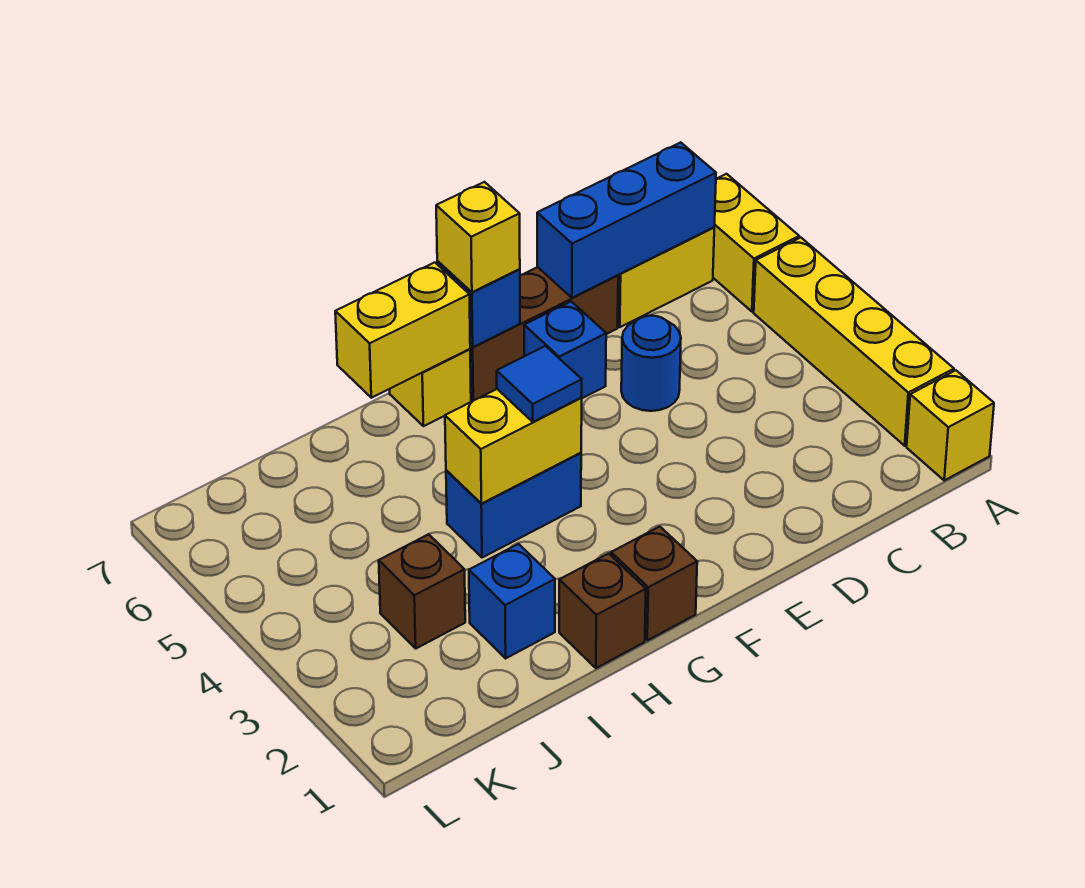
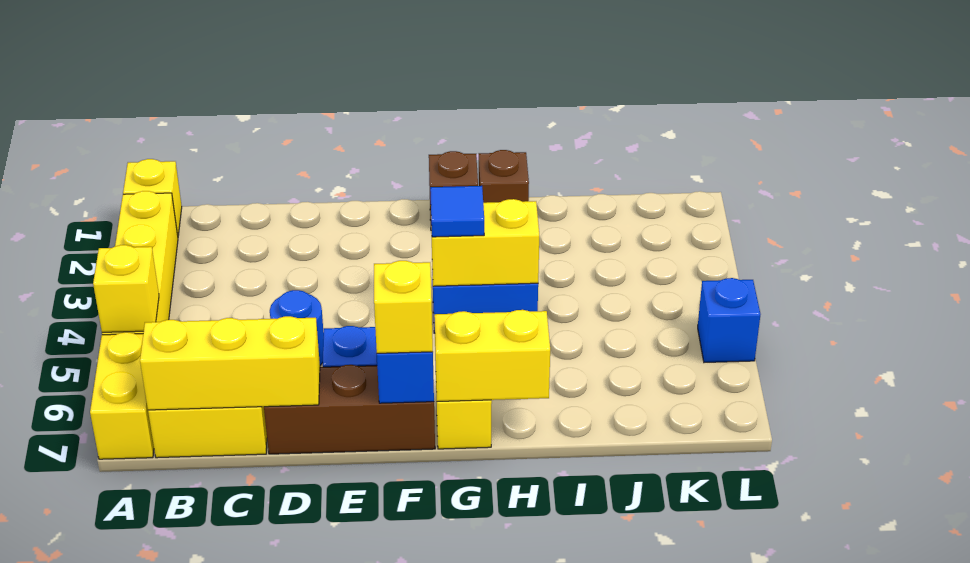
none -> yellow 1x1 brick [93,245,159,332]
blue 1x3 brick [537,142,716,298] -> yellow 1x3 brick [140,316,320,410]
blue 1x1 brick [469,544,555,658] -> blue 1x1 brick moved to [698,278,760,362]
brown 1x1 brick [379,534,465,648] -> none

